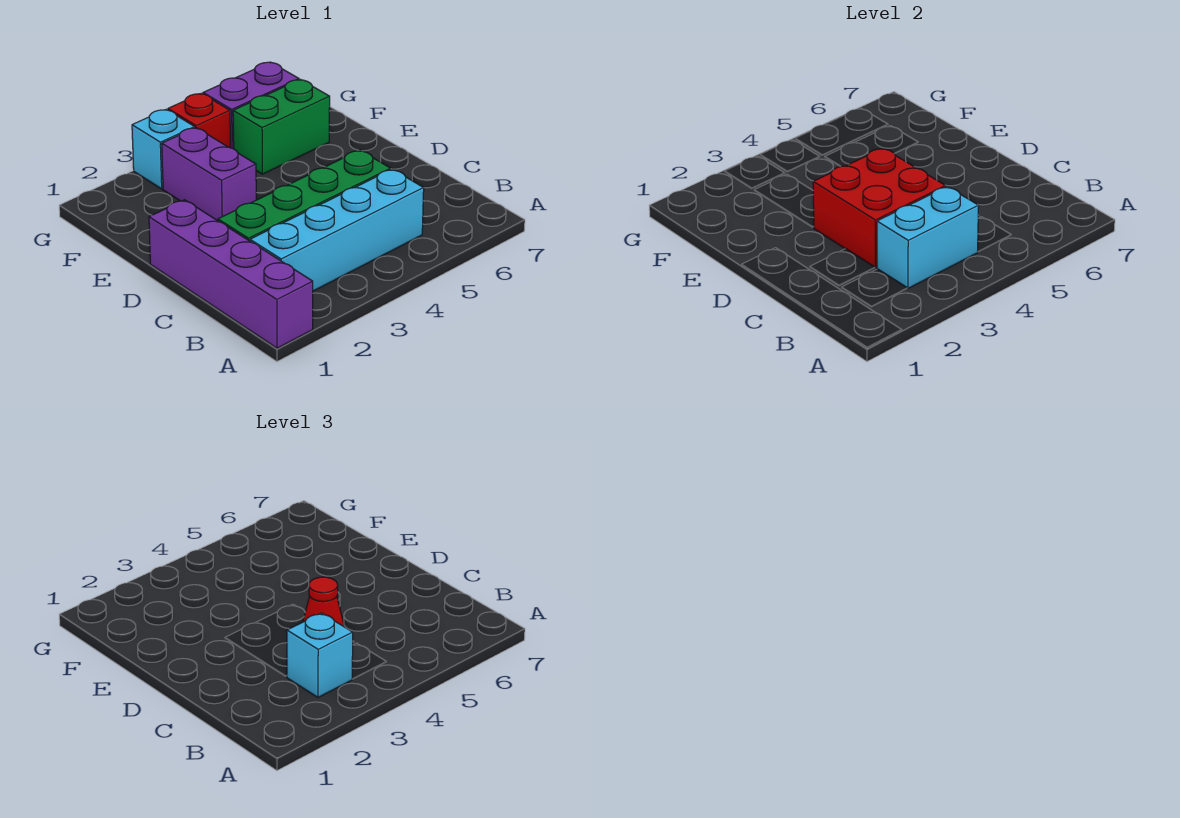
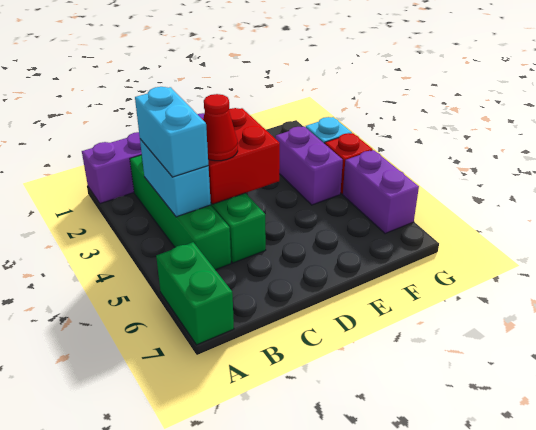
cyan 1x4 brick [250,169,424,291] -> green 1x4 brick [130,155,231,270]
cyan 1x1 brick [287,613,353,697] -> cyan 1x2 brick [135,87,208,177]
purple 1x2 brick [162,128,256,221] -> purple 1x2 brick turned to [276,126,343,205]
green 1x2 brick [233,79,330,174] -> green 1x2 brick moved to [156,242,234,345]

